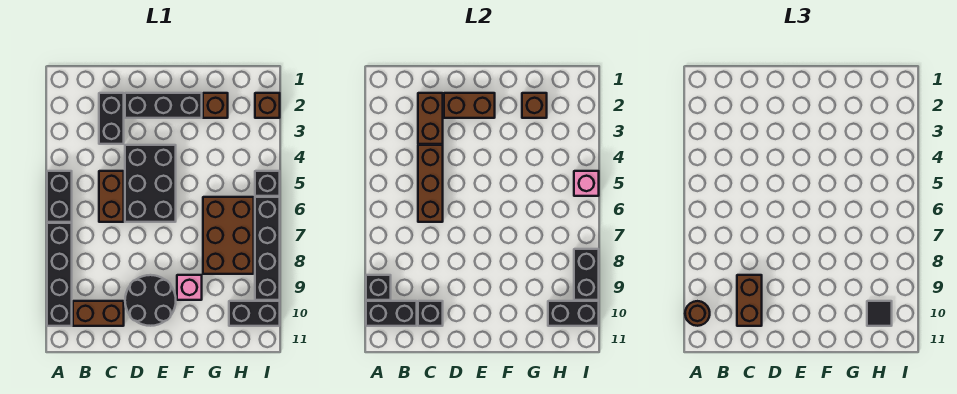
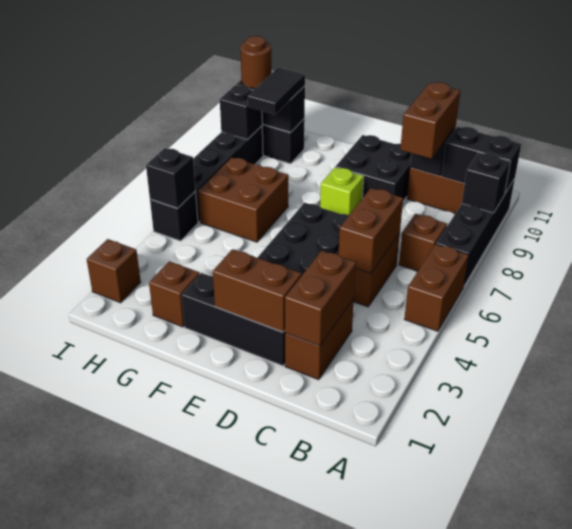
black 1x2 brick [47,171,72,222] -> brown 1x2 brick [404,244,469,331]
brown 1x1 round brick [685,301,710,326] -> brown 1x1 round brick moved to [240,36,271,89]
black 1x2 brick [99,93,124,144] -> brown 1x2 brick [285,298,354,380]
brown 1x3 brick [418,145,443,222] -> brown 1x2 brick [338,188,403,274]
black 2x2 round brick [125,275,176,326] -> black 2x2 brick [336,135,411,201]
none -> lime 1x1 brick [320,167,364,215]
pink 1x1 brick [177,275,202,300] -> none
brown 1x1 brick [522,93,547,118] -> brown 1x1 brick moved to [399,214,447,271]
brown 2x3 brick [203,197,254,274] -> brown 2x2 brick [198,157,288,242]
black 1x1 tile [867,301,892,326] -> black 1x2 tile [248,67,305,114]
pink 1x1 brick [574,171,599,196] -> black 1x1 brick [146,148,196,208]
black 1x2 brick [574,249,599,300] -> black 1x1 brick [220,85,263,140]

